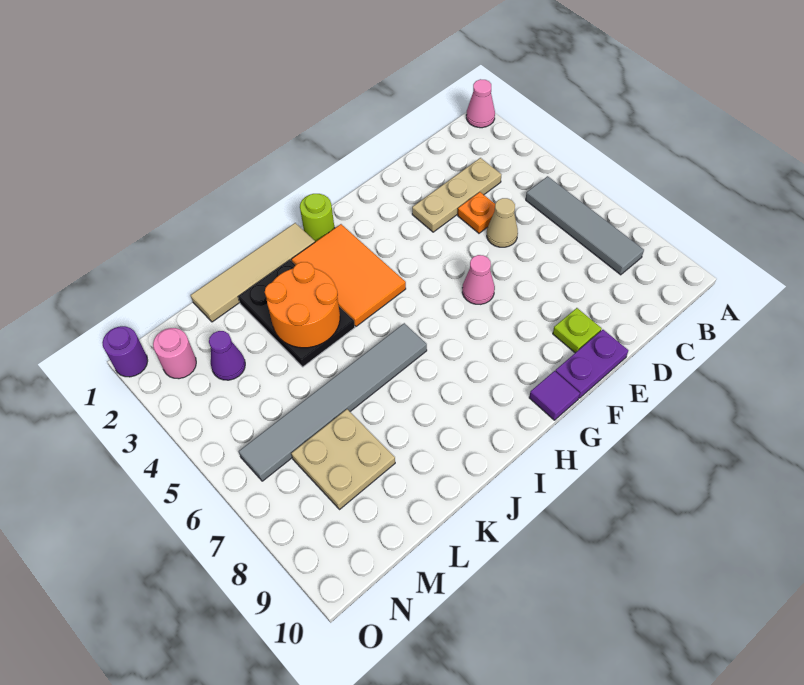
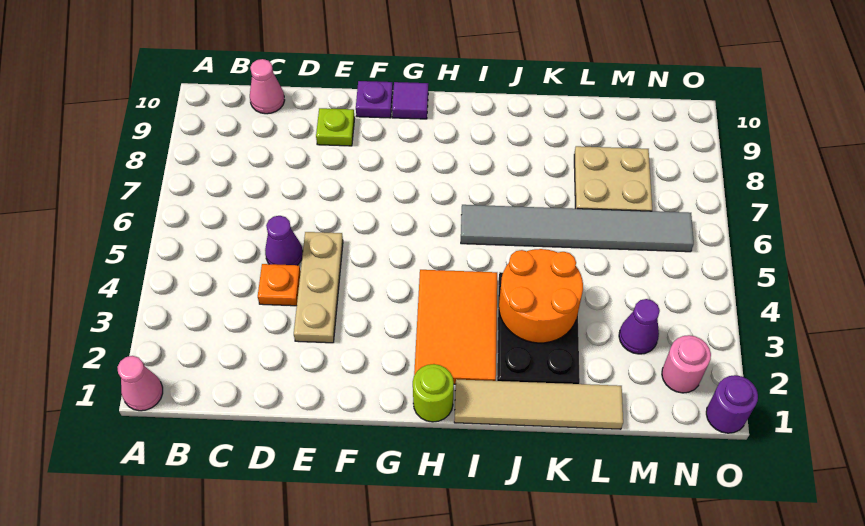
grey 1x4 tile [526,176,644,275] -> none
tan 1x3 plate [412,158,501,232] -> tan 1x3 plate turned to [294,232,343,343]
tan 1x1 cone [487,198,518,247] -> purple 1x1 cone [265,216,303,265]
purple 1x2 plate [555,330,628,398] -> purple 1x1 plate [356,81,393,118]
pink 1x1 cone [462,255,495,304] -> pink 1x1 cone moved to [250,59,285,114]

